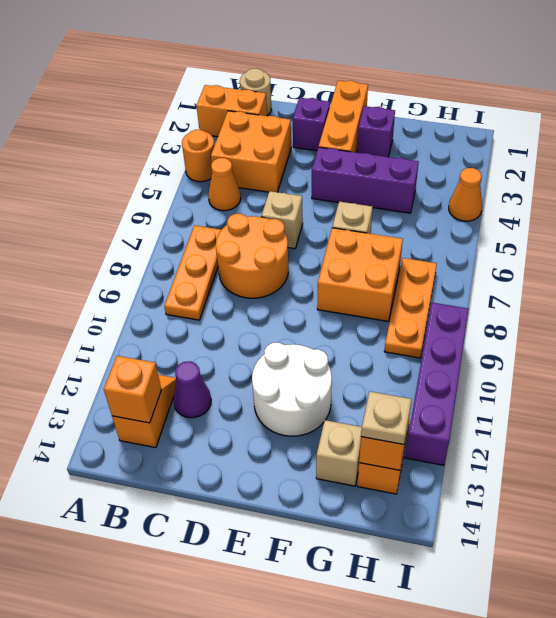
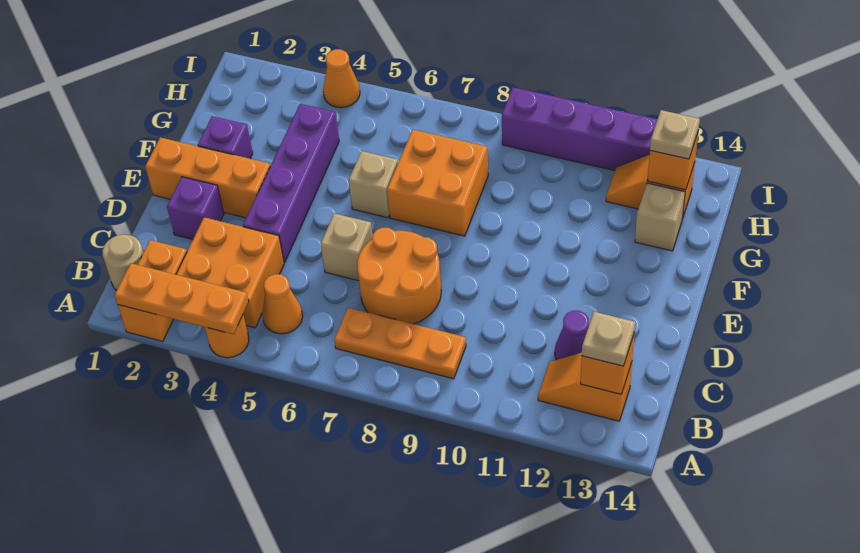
none -> tan 1x1 plate [582,312,635,366]
purple 1x3 brick [312,147,419,213] -> purple 1x4 brick [243,104,339,262]
white 2x2 round brick [252,343,332,436] -> none
orange 1x3 plate [384,258,437,358] -> orange 1x3 plate moved to [115,263,249,334]

